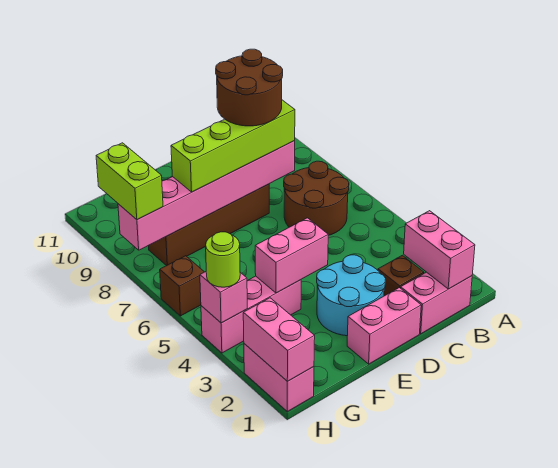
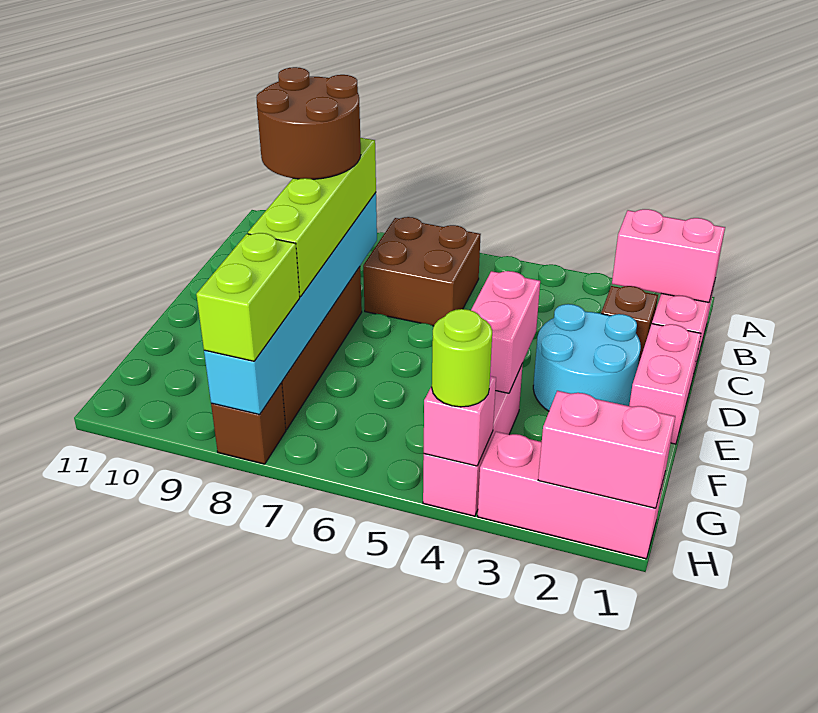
brown 2x2 round brick [284,161,349,235] -> brown 2x2 brick [363,217,481,326]
pink 1x6 brick [118,141,295,250] -> cyan 1x6 brick [204,193,377,415]
pink 1x2 brick [244,344,314,411] -> pink 1x3 brick [478,432,665,559]
brown 1x1 brick [160,256,204,316] -> brown 1x1 brick moved to [211,383,286,464]
lime 1x2 brick [96,143,163,220] -> lime 1x2 brick turned to [196,233,300,361]

